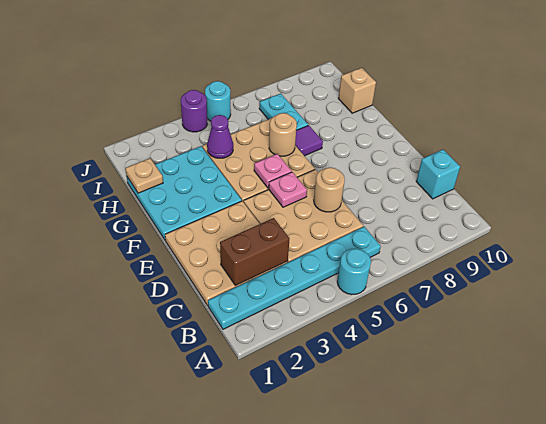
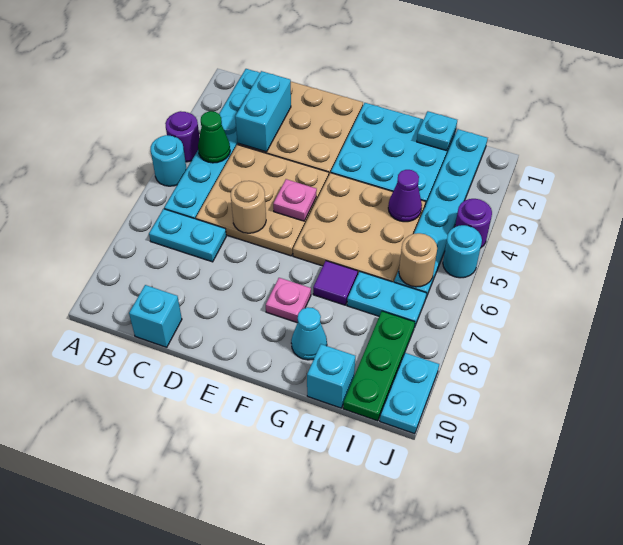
none -> purple 1x1 round brick [165,111,199,162]
none -> green 1x1 cone [198,111,230,163]
none -> cyan 1x2 plate [149,209,226,262]
brown 1x2 brick [220,218,289,286] -> cyan 1x2 brick [235,71,291,152]
pink 1x1 plate [254,154,292,188] -> pink 1x1 plate moved to [266,278,311,323]
tan 1x1 round brick [269,113,297,156] -> tan 1x1 round brick moved to [399,233,437,287]
none -> cyan 1x1 cone [291,307,327,360]
tan 1x1 plate [125,158,163,193] -> cyan 1x1 plate [417,111,457,151]
tan 1x1 brick [338,68,376,113] -> cyan 1x1 brick [307,344,355,408]
none -> cyan 1x6 plate [394,129,488,298]
none -> green 1x3 plate [343,311,415,421]
none -> cyan 1x2 plate [380,353,439,434]

